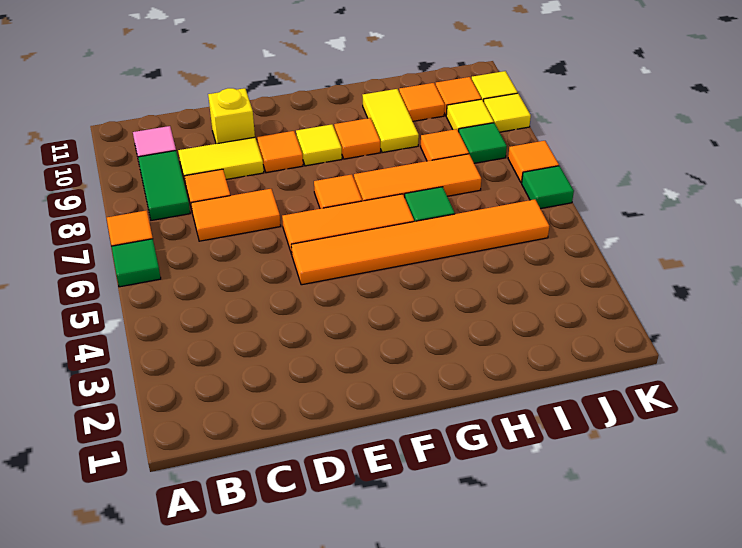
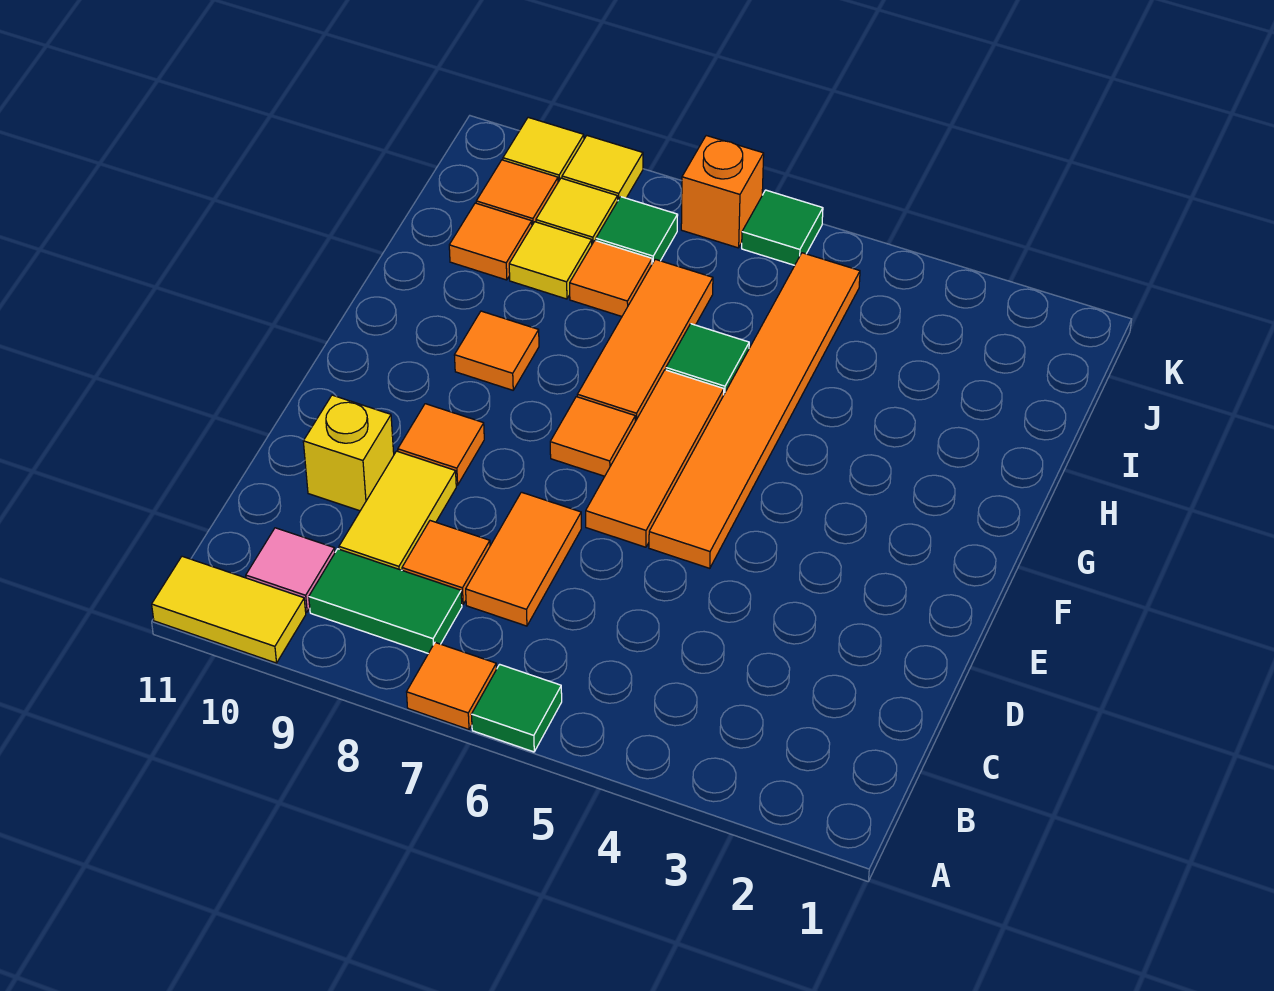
yellow 1x1 tile [296,124,342,166] -> yellow 1x1 tile moved to [509,222,592,299]
yellow 1x2 tile [363,89,419,152] -> yellow 1x2 tile moved to [152,556,306,663]
orange 1x1 tile [508,141,559,183] -> orange 1x1 brick [681,136,764,248]

